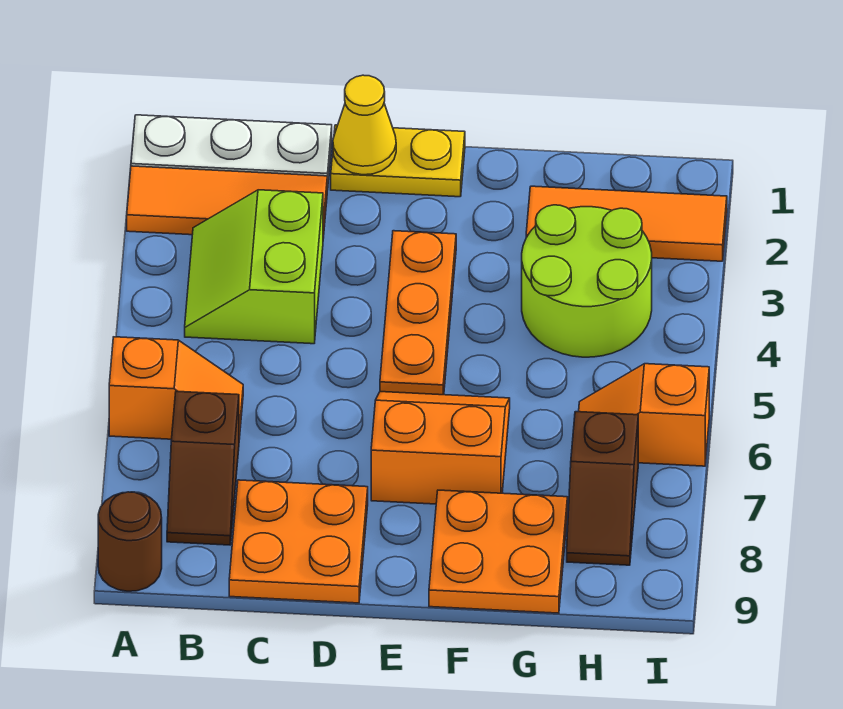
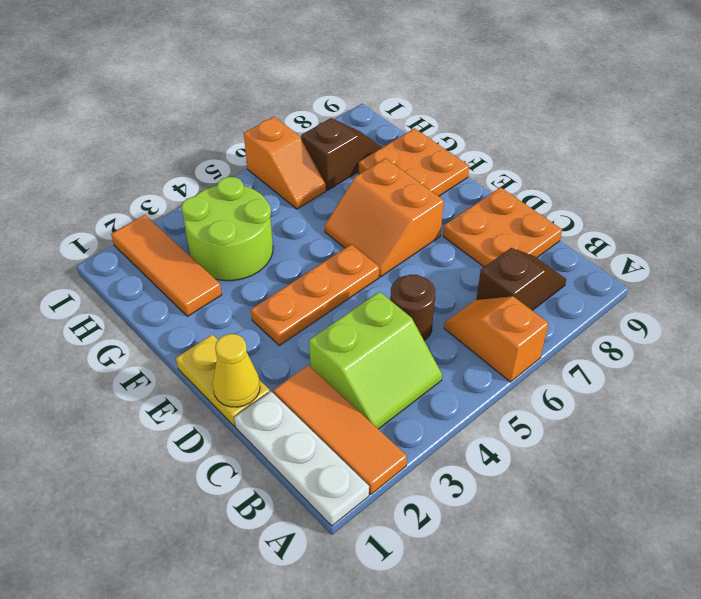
brown 1x1 round brick [98,492,162,591] -> brown 1x1 round brick moved to [390,275,435,340]

